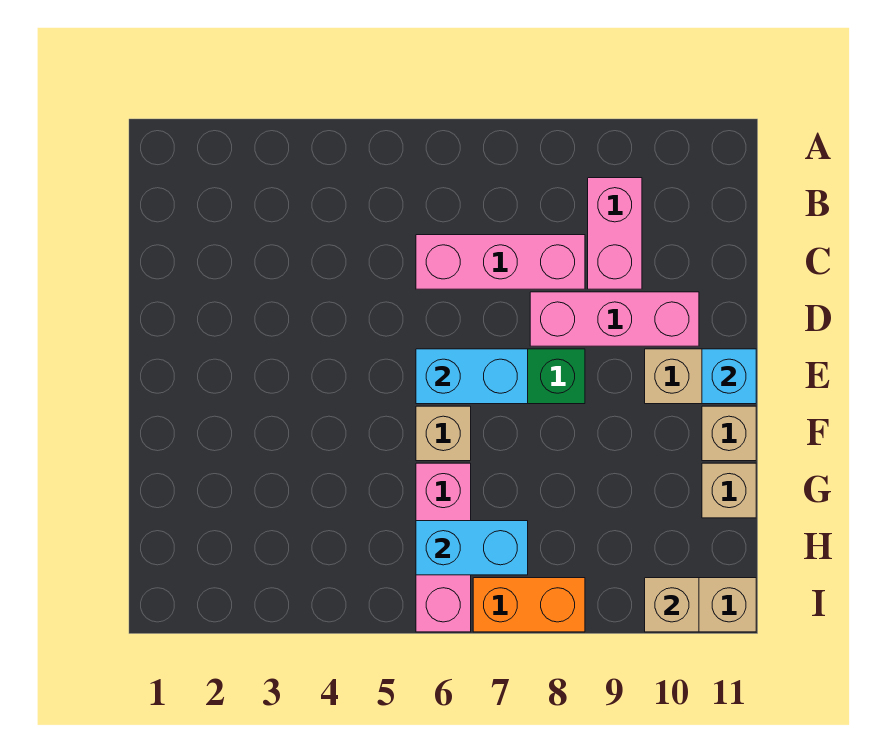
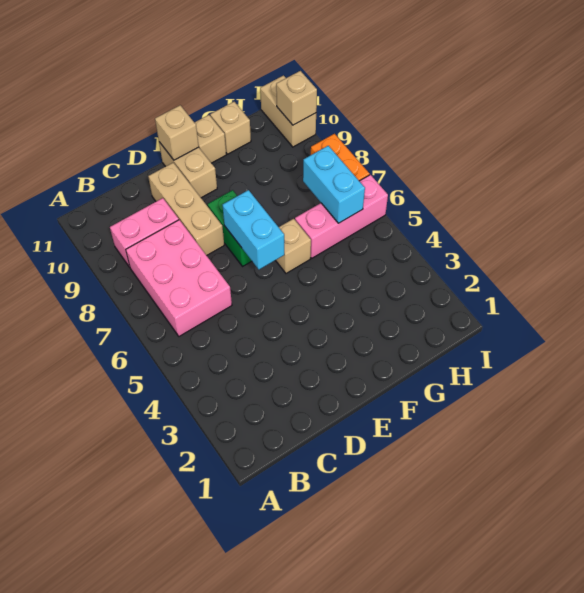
pink 1x3 brick [416,235,585,289] -> pink 2x3 brick [126,220,232,336]
pink 1x3 brick [530,292,699,346] -> tan 1x3 brick [148,163,224,256]
cyan 1x1 brick [702,349,756,404] -> tan 1x1 brick [155,105,199,160]

